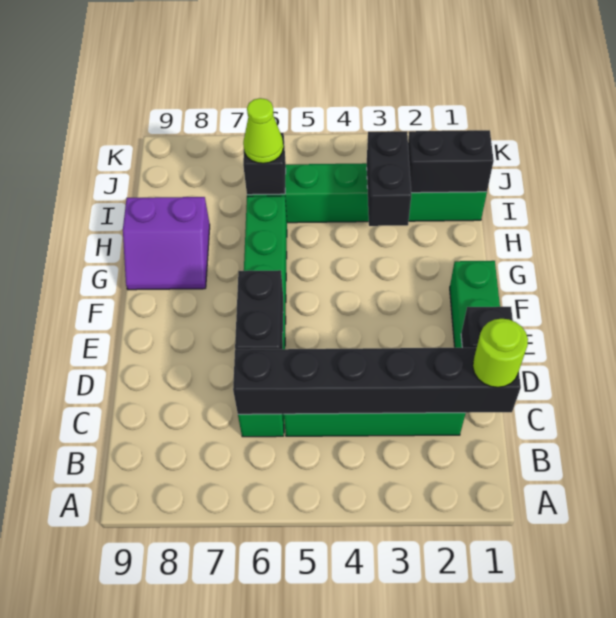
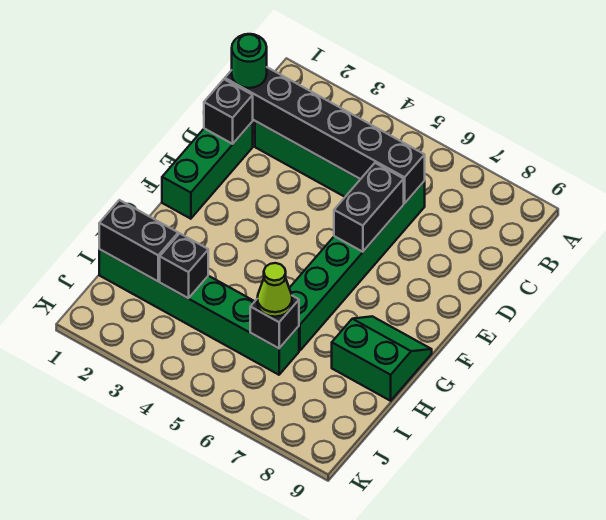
lime 1x1 round brick [473,319,528,387] -> green 1x1 round brick [232,34,267,88]
purple 2x2 slope [123,197,210,290] -> green 2x2 slope [332,316,432,401]
black 1x2 brick [367,131,411,226] -> black 1x1 brick [160,234,208,298]

